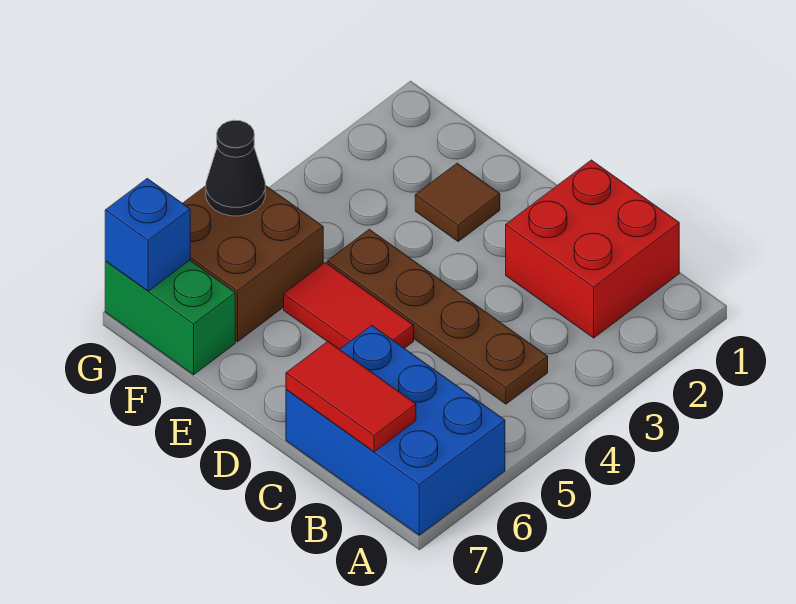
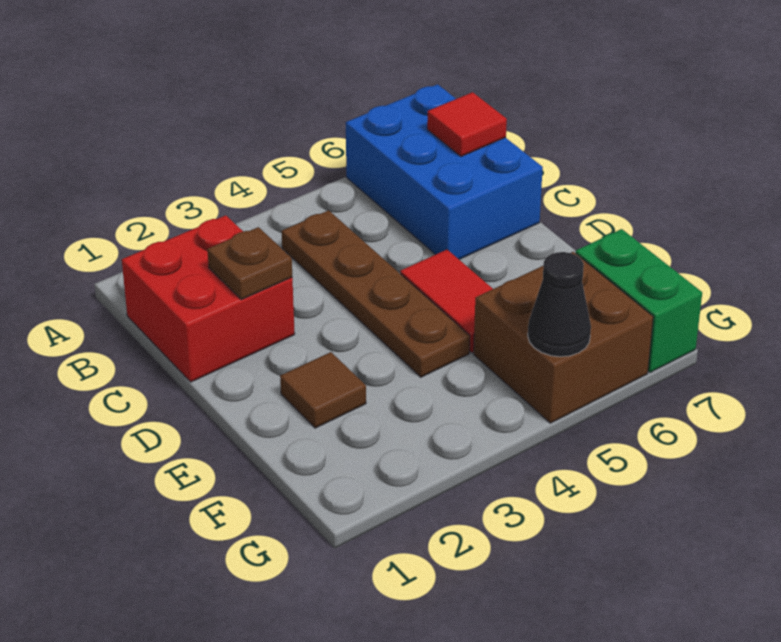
red 1x2 tile [286,342,416,452] -> red 1x1 tile [427,92,507,157]
none -> brown 1x1 plate [207,227,292,300]
blue 1x1 brick [105,179,190,291] -> none

